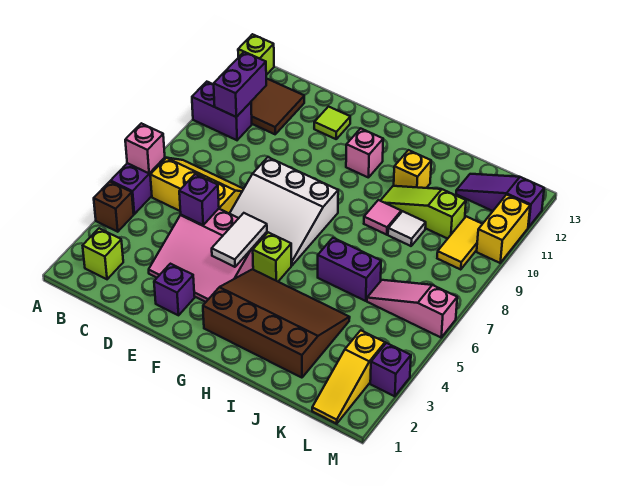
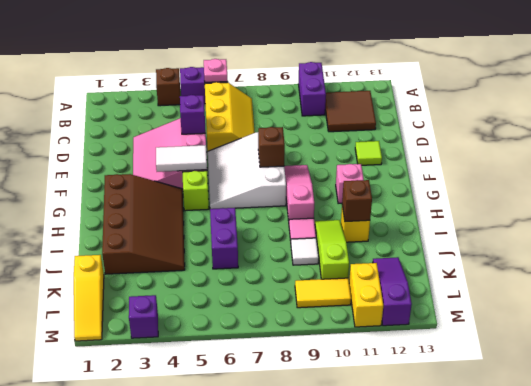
pink 1x1 brick [125,123,165,173] -> pink 1x1 plate [204,59,228,82]
lime 1x1 brick [238,34,274,75] -> none
lime 1x1 brick [83,228,123,279] -> none
purple 1x2 brick [213,52,266,117] -> none
purple 1x1 brick [154,264,195,315] -> none
none -> brown 1x1 brick [258,127,285,167]
none -> brown 1x1 brick [342,180,372,222]
pink 1x3 slope [367,280,457,337] -> pink 1x3 slope moved to [284,165,314,221]
yellow 1x3 slope [312,330,385,424] -> yellow 1x3 slope turned to [74,255,104,341]
yellow 1x2 brick [477,195,530,263] -> yellow 1x2 brick turned to [349,263,383,327]

